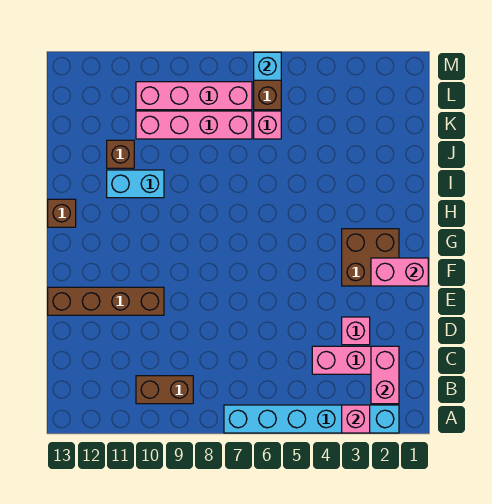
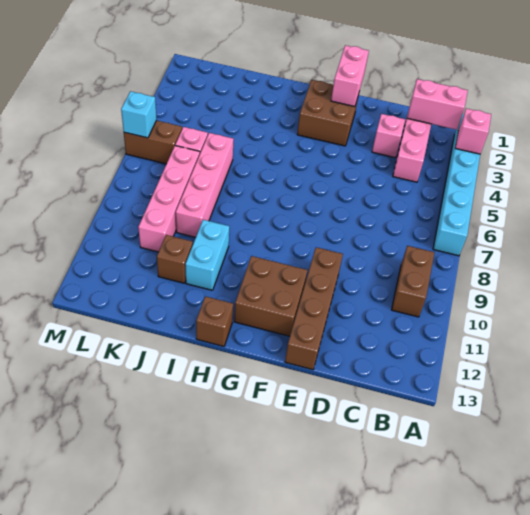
none -> brown 2x2 brick [234,256,307,336]
pink 1x4 brick [136,82,252,110] -> pink 1x4 brick moved to [176,133,234,237]

